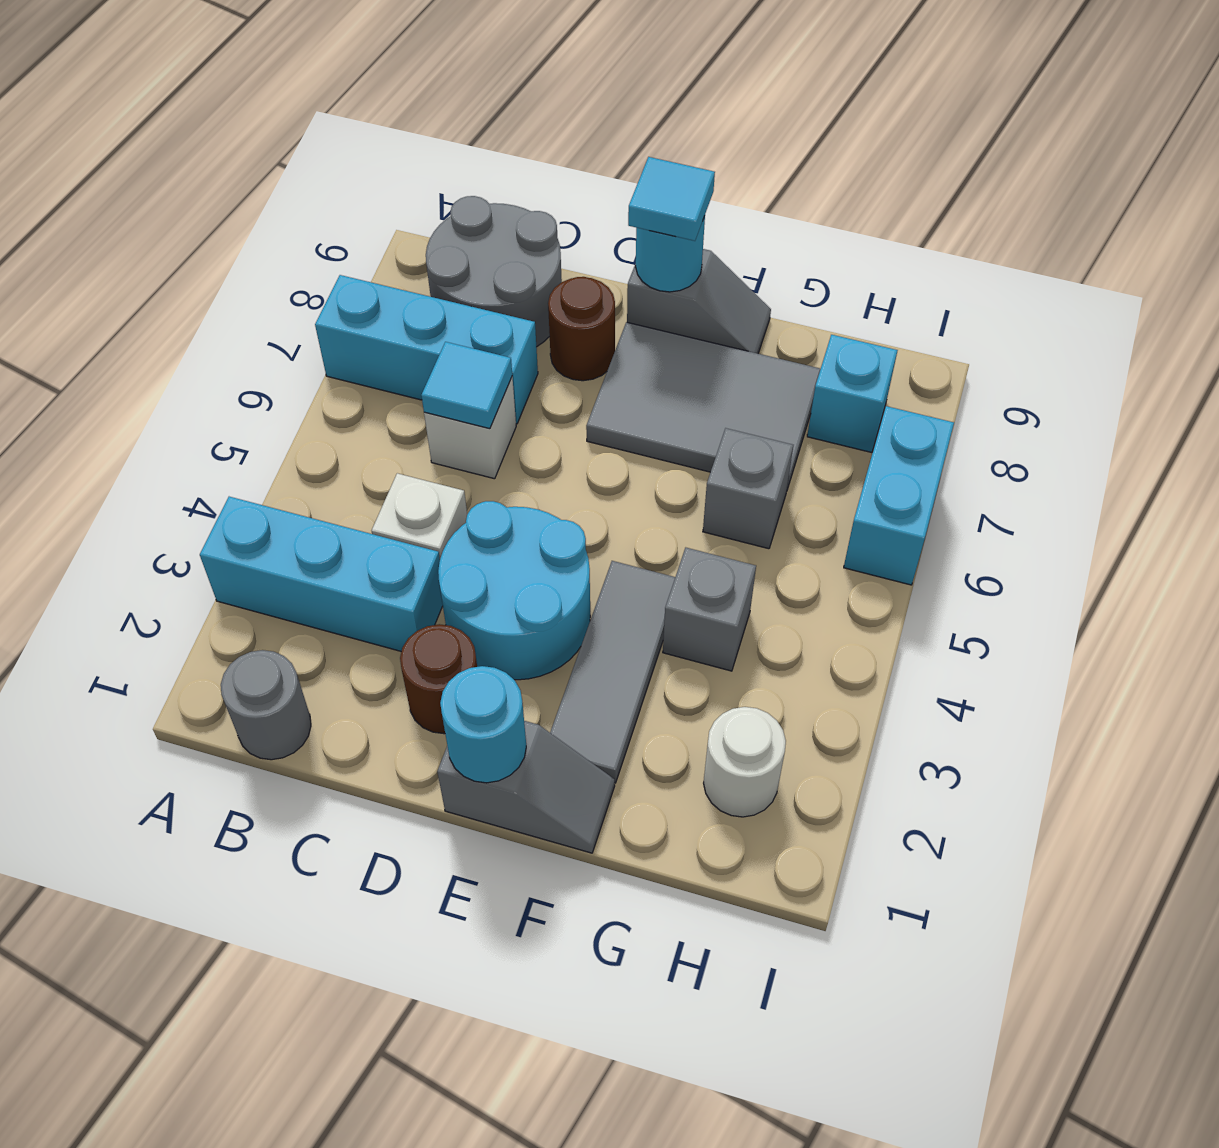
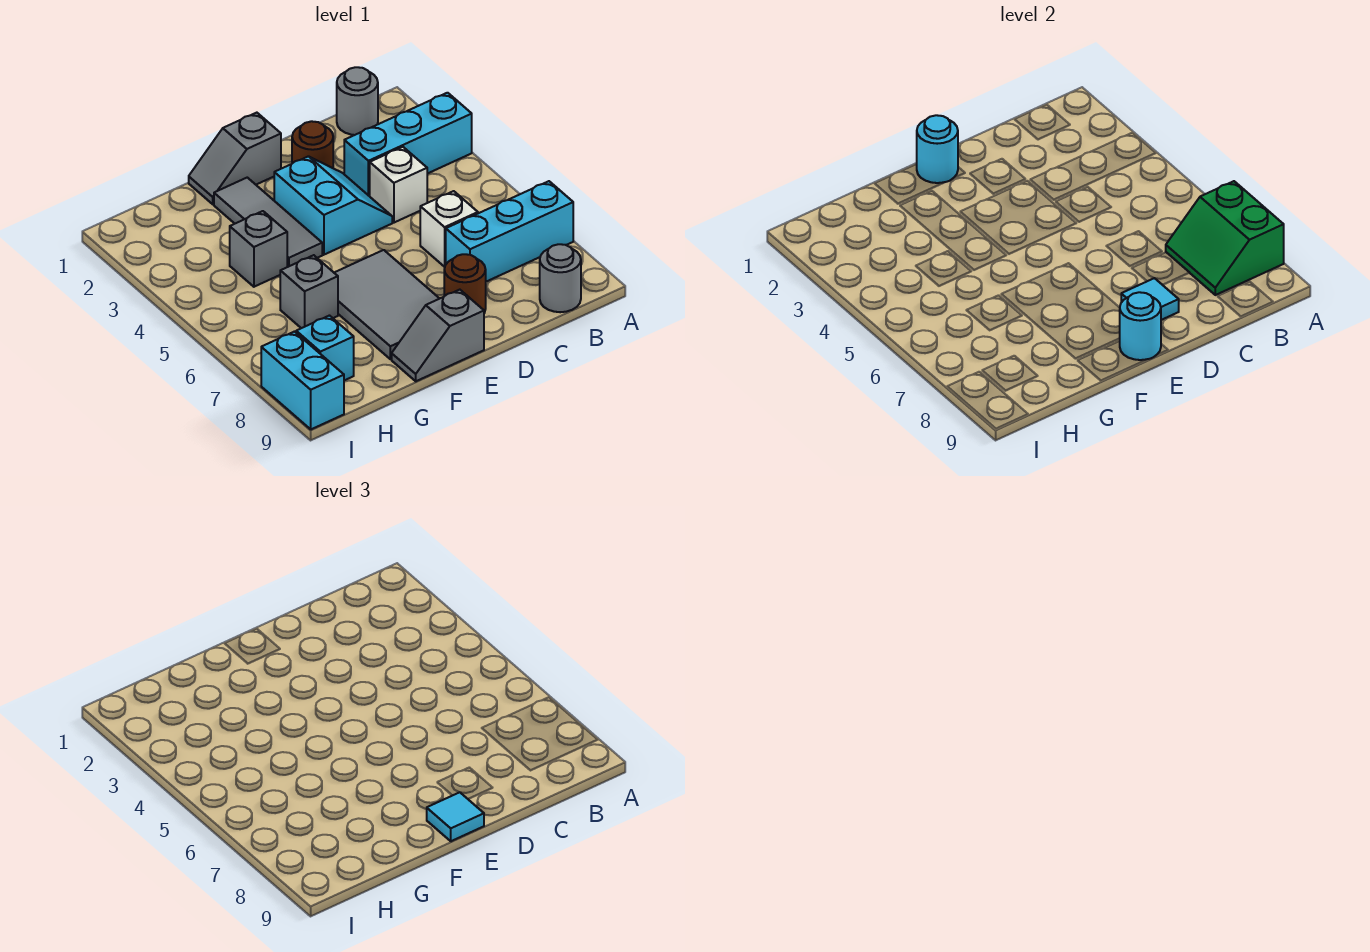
none -> green 2x2 slope [1166,181,1284,295]
grey 2x2 round brick [426,196,562,347] -> grey 1x1 round brick [540,244,581,312]
cyan 1x1 tile [421,342,512,429] -> cyan 1x1 tile moved to [1121,278,1179,320]
cyan 2x2 round brick [438,501,590,680] -> cyan 2x2 slope [274,156,392,255]
grey 2x3 tile [586,322,820,489] -> grey 2x3 tile turned to [334,250,440,359]
white 1x1 round brick [704,707,786,817] -> none
cyan 1x2 brick [844,406,954,585] -> cyan 1x2 brick moved to [261,332,344,429]

